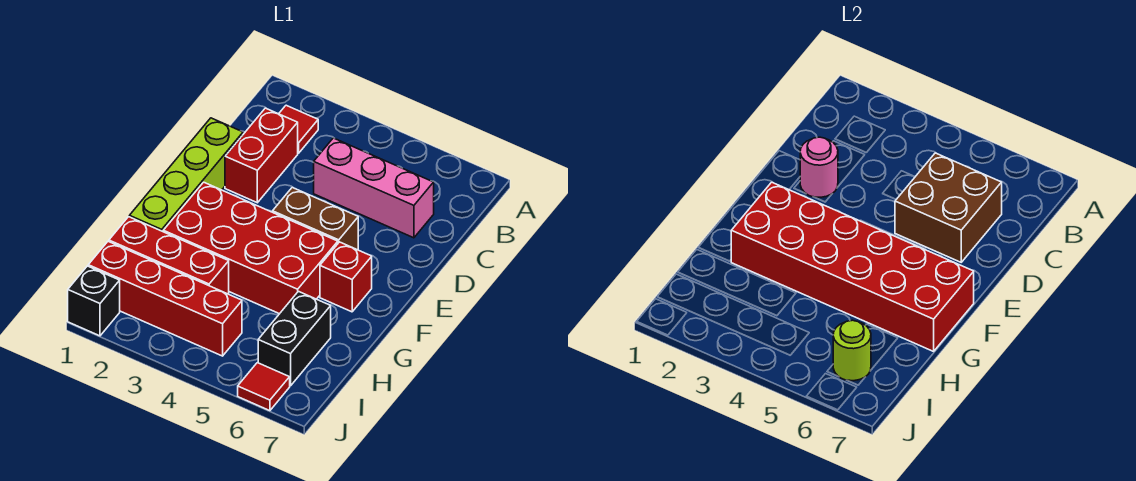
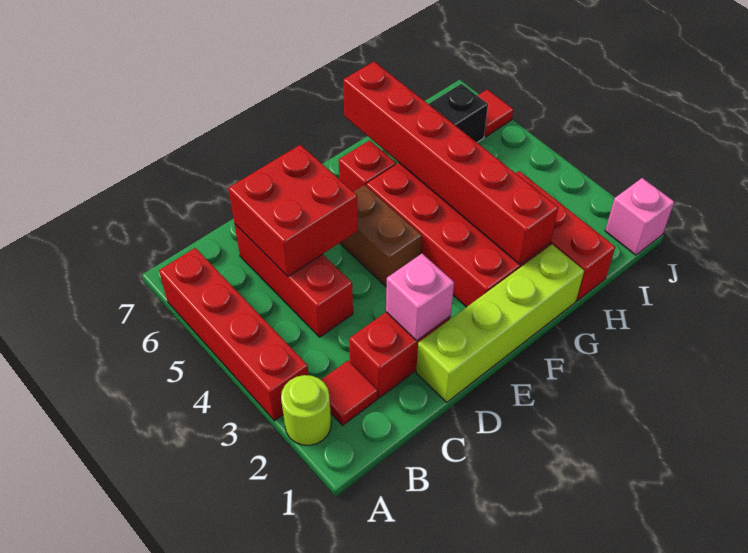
pink 1x3 brick [314,138,434,238] -> red 1x3 brick [235,224,353,337]
brown 2x2 brick [895,153,1002,262] -> red 2x2 brick [228,145,358,277]
pink 1x1 round brick [800,137,838,197] -> pink 1x1 brick [386,254,454,340]
red 2x6 brick [731,182,974,351] -> red 1x6 brick [343,62,558,265]
red 1x4 brick [88,242,242,356] -> red 1x4 brick moved to [159,248,309,421]
lime 1x1 round brick [833,320,871,381] -> lime 1x1 round brick moved to [281,375,331,445]
black 1x1 brick [68,266,120,336] -> pink 1x1 brick [605,178,674,255]

